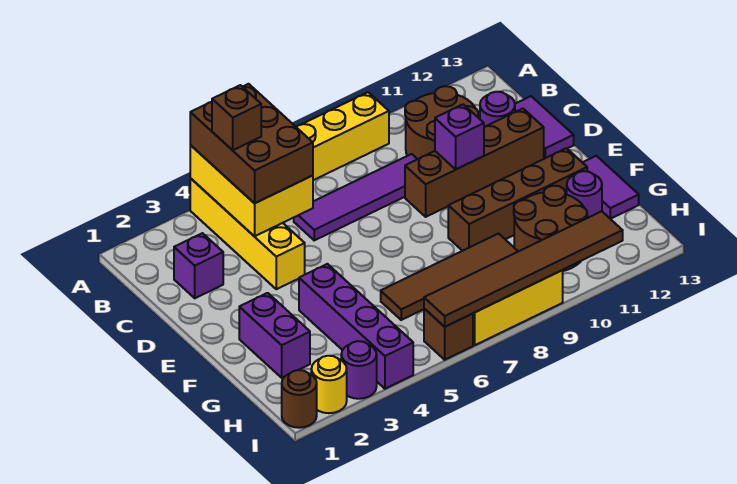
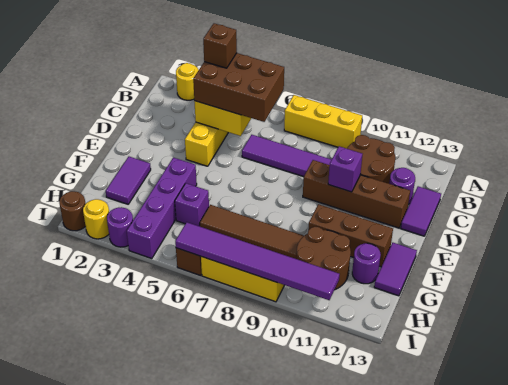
none -> yellow 1x1 round brick [176,63,199,100]
brown 2x3 brick [190,84,313,203] -> brown 2x3 brick turned to [193,53,284,122]
purple 1x1 brick [174,233,223,298] -> purple 1x1 brick moved to [175,183,209,226]
purple 1x2 brick [239,293,310,378] -> purple 1x2 tile [106,157,151,204]
brown 1x4 brick [448,148,587,251] -> brown 1x3 brick [308,204,393,267]
brown 1x6 tile [424,211,623,327] -> purple 1x6 tile [175,222,339,300]

